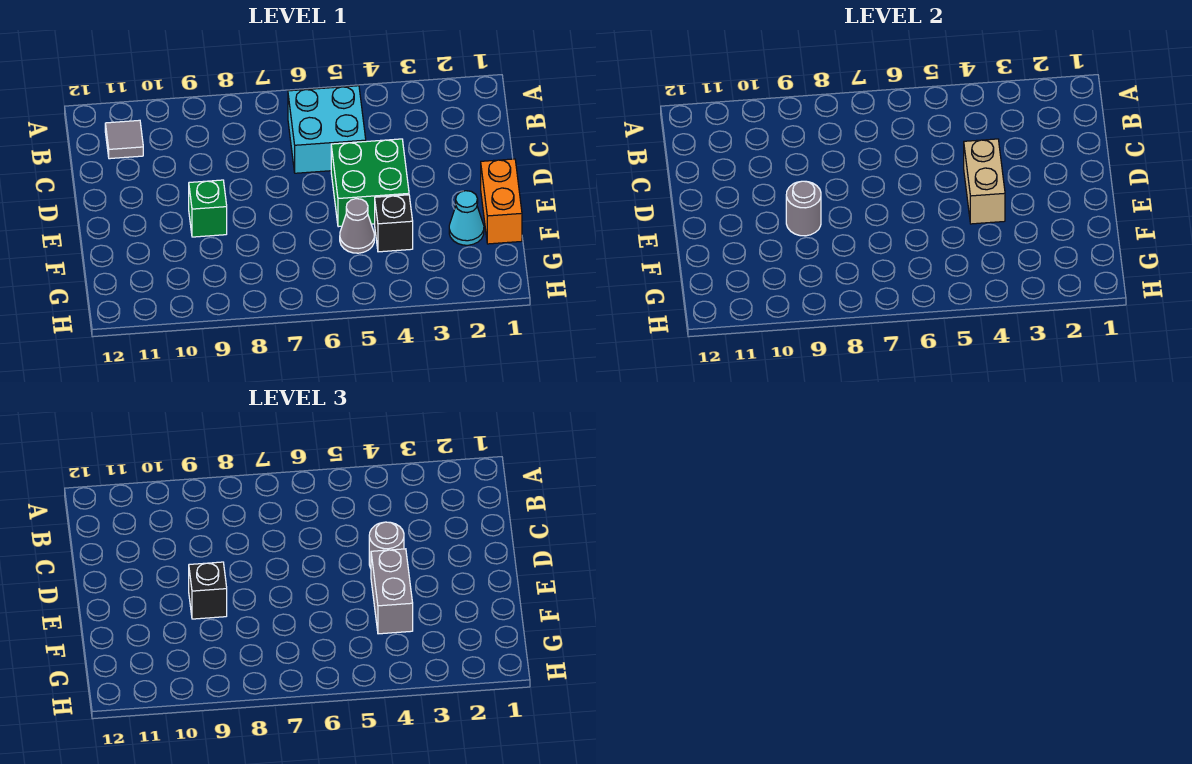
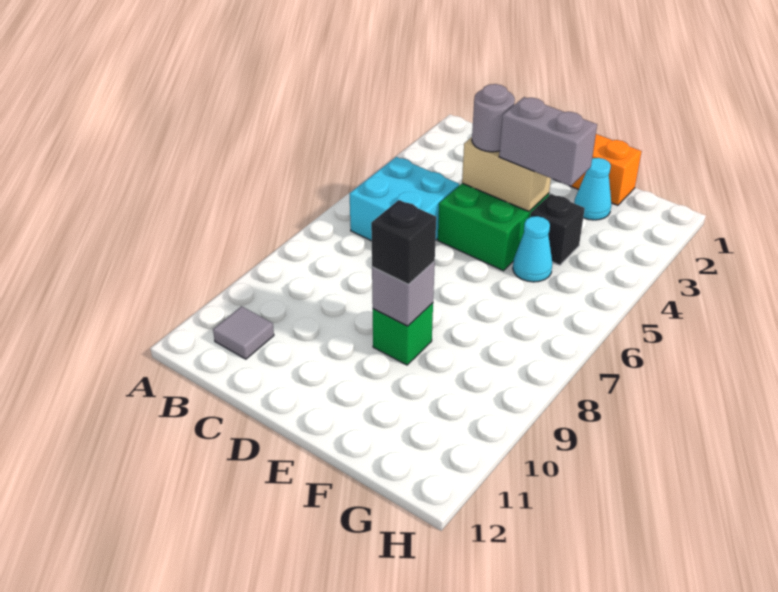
grey 1x1 round brick [786,181,821,236] -> grey 1x1 brick [372,261,435,326]
grey 1x1 cone [340,199,374,253] -> cyan 1x1 cone [513,216,552,282]

